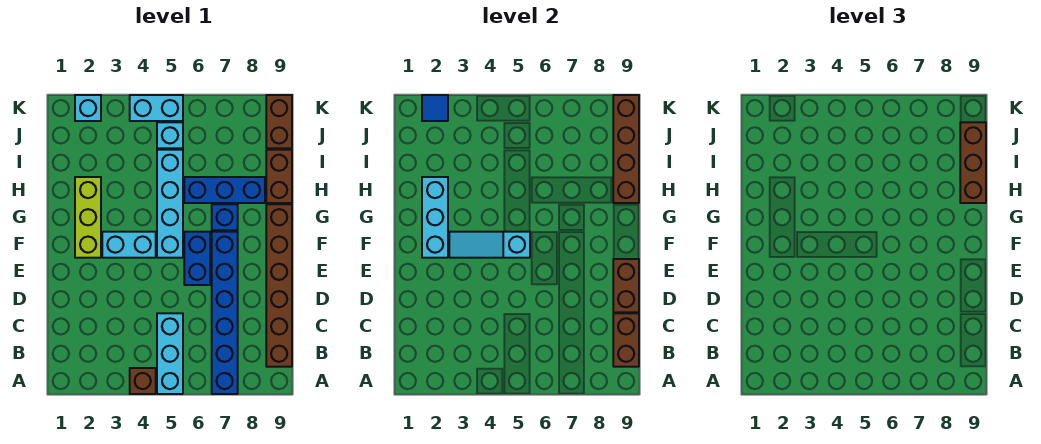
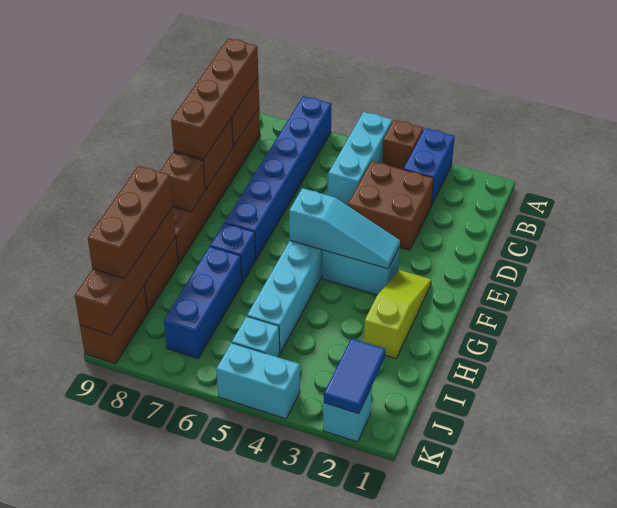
none -> brown 1x4 brick [171,38,258,159]
none -> brown 2x2 brick [348,161,434,250]
blue 1x2 brick [184,232,210,285] -> blue 1x2 brick moved to [404,128,455,206]
lime 1x3 brick [75,177,101,258] -> lime 1x3 slope [364,270,431,359]
cyan 1x3 brick [422,177,448,258] -> none
none -> brown 1x1 brick [160,152,205,212]
blue 1x3 brick [184,177,265,203] -> blue 1x3 brick turned to [164,247,242,358]
blue 1x1 tile [422,95,448,121] -> blue 1x2 tile [324,339,385,414]

